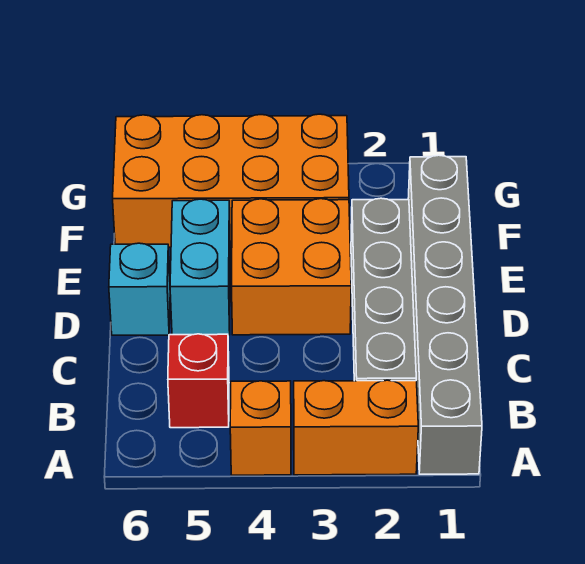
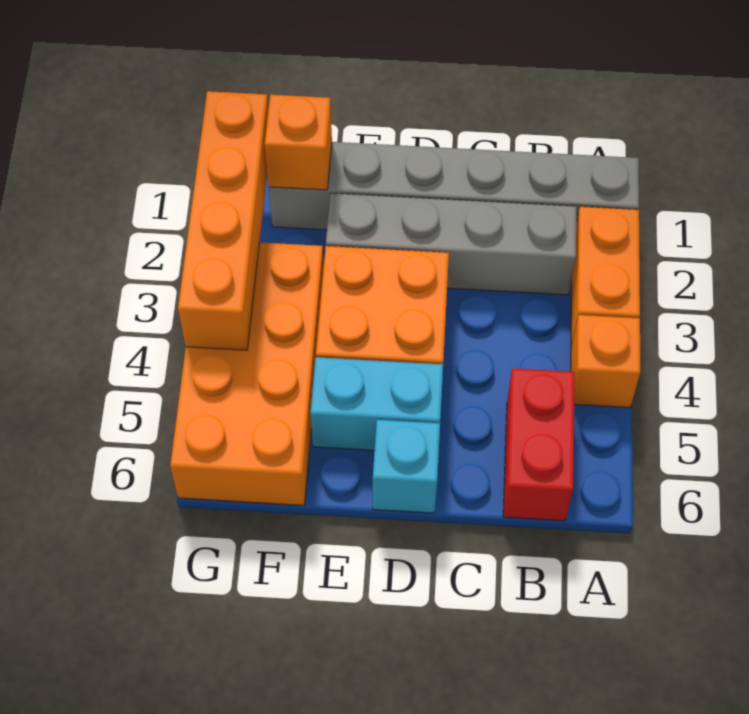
red 1x1 brick [168,334,229,428] -> red 1x2 brick [503,368,575,521]
none -> orange 1x1 brick [265,95,332,190]
none -> orange 1x4 brick [178,91,268,350]

